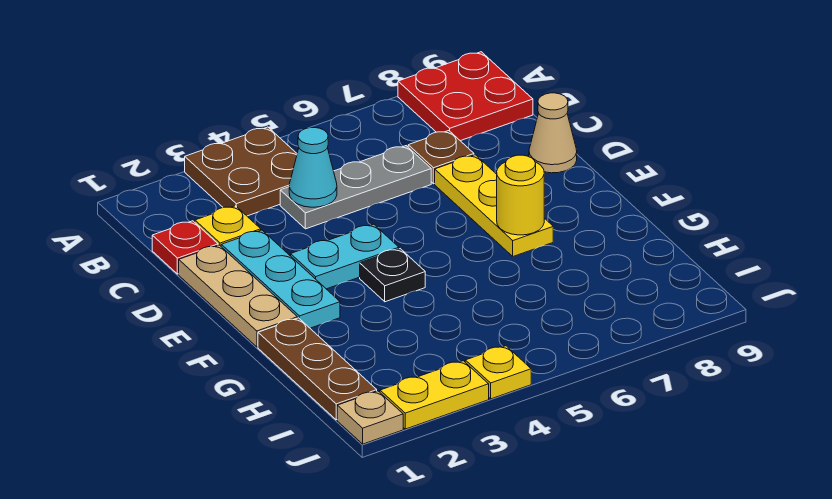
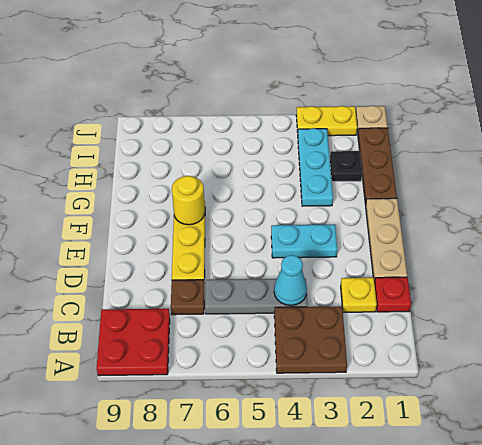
cyan 1x3 plate [221,230,340,328] -> cyan 1x3 plate moved to [298,128,333,206]
tan 1x1 cone [529,93,577,173] -> none
black 1x1 plate [360,249,425,302] -> black 1x1 plate moved to [330,151,362,182]
yellow 1x1 plate [465,346,531,399] -> none

